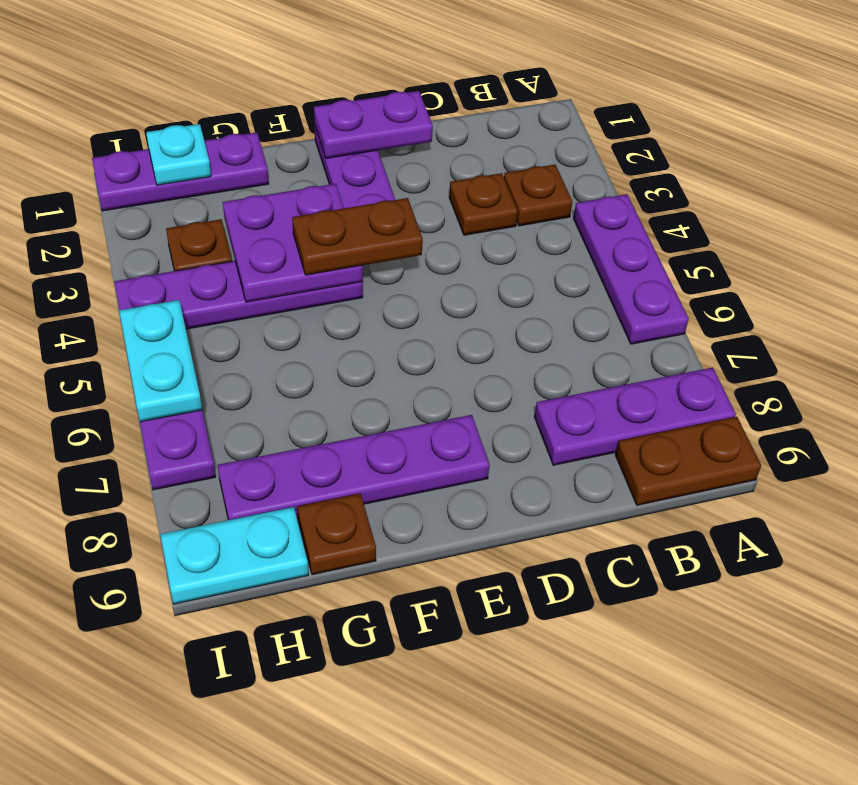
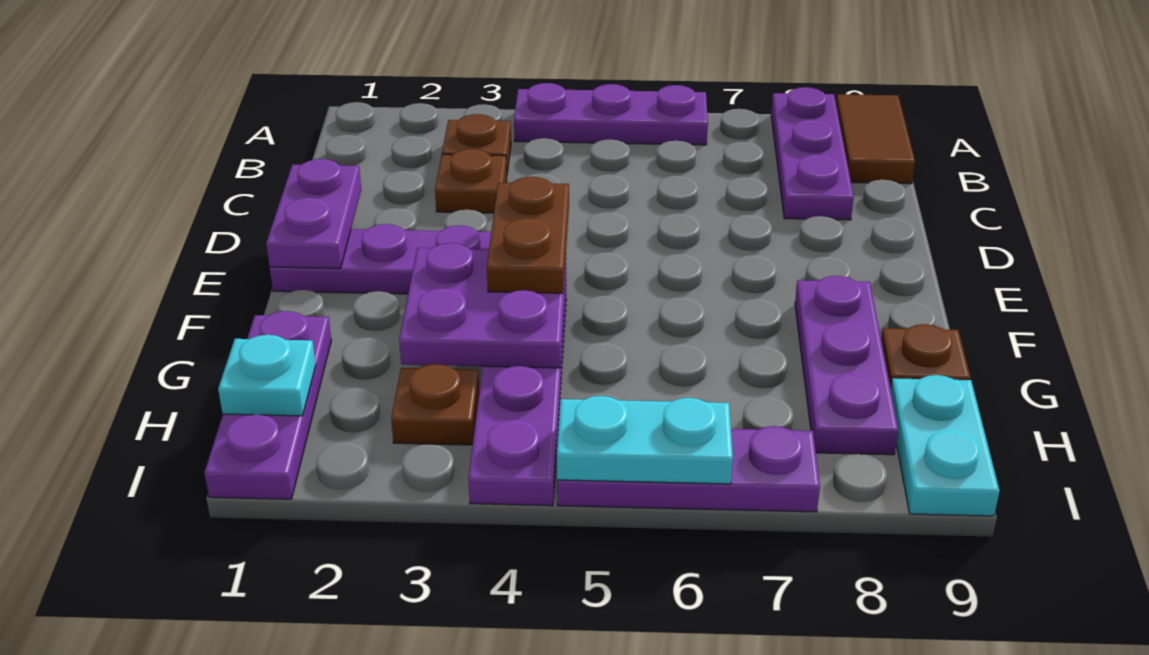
brown 1x2 plate [616,417,761,505] -> brown 1x2 tile [836,94,915,184]
purple 1x4 plate [218,415,490,520] -> purple 1x3 plate [795,276,898,455]

